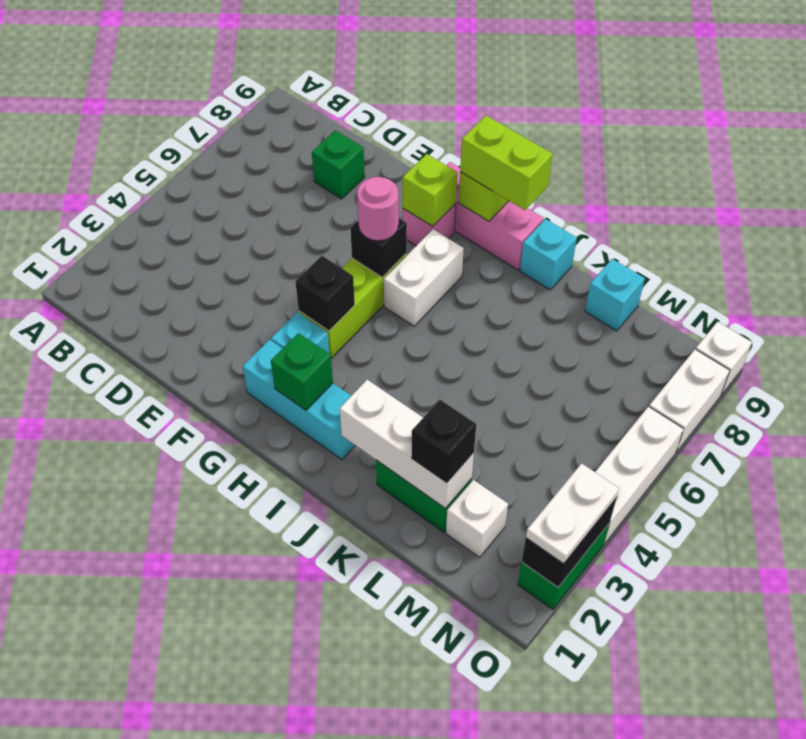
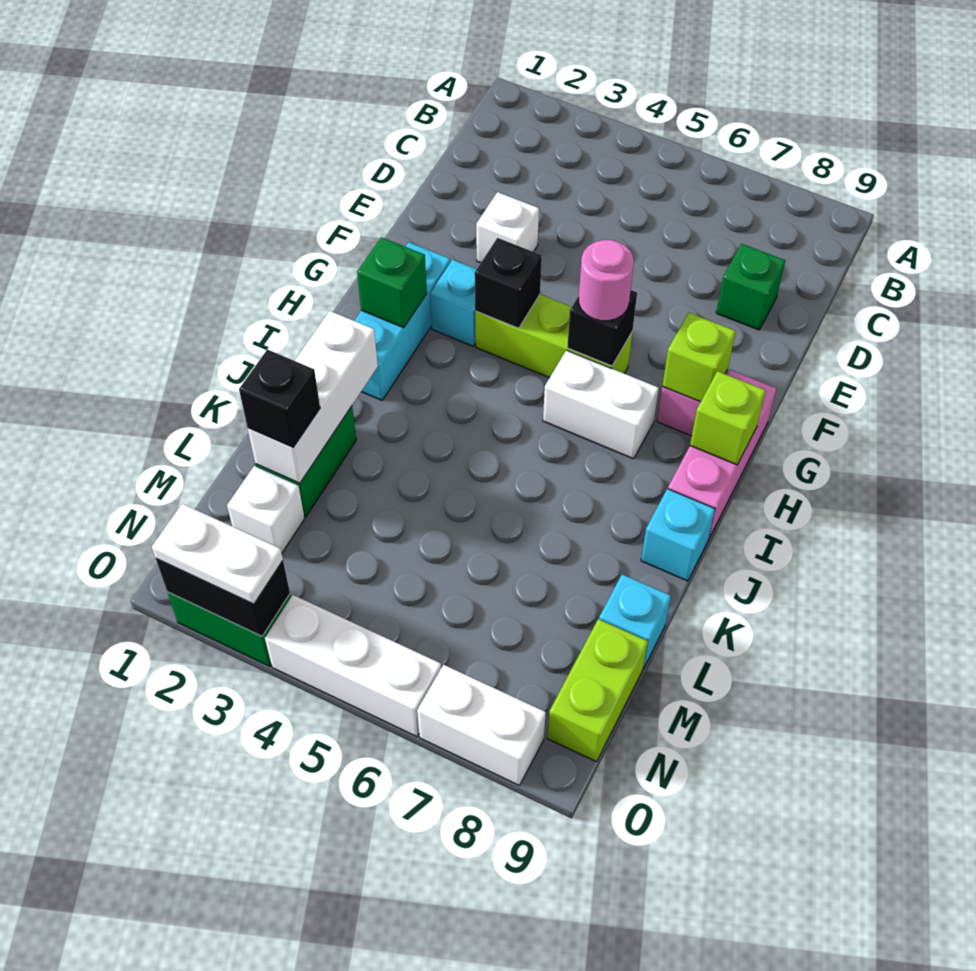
lime 1x2 brick [460,116,552,210] -> lime 1x2 brick moved to [547,619,648,762]
white 1x1 brick [696,322,752,395] -> white 1x1 brick moved to [476,192,539,263]

